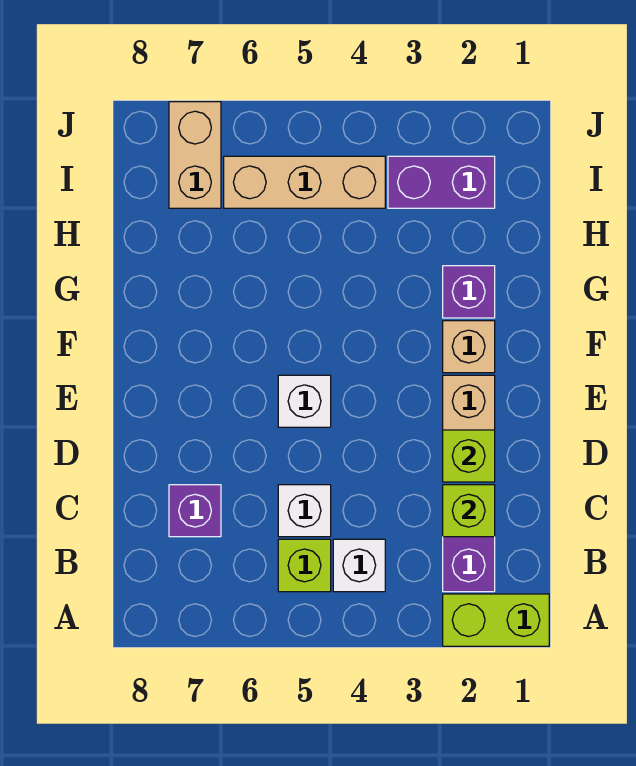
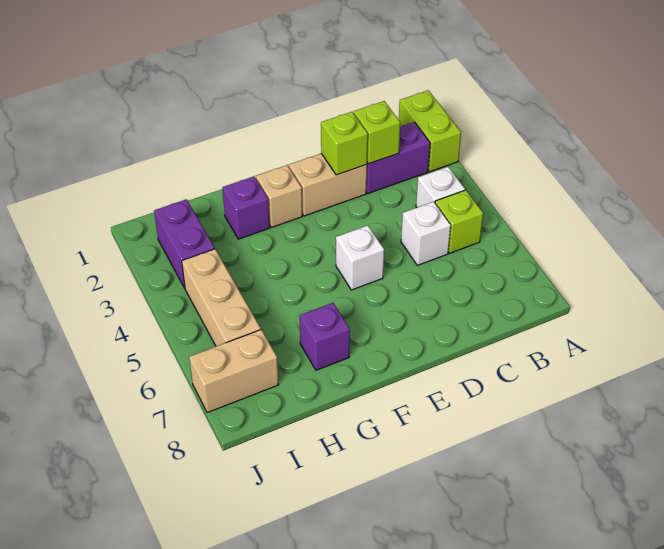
purple 1x1 brick [169,485,221,537] -> purple 1x1 brick moved to [299,303,350,370]

